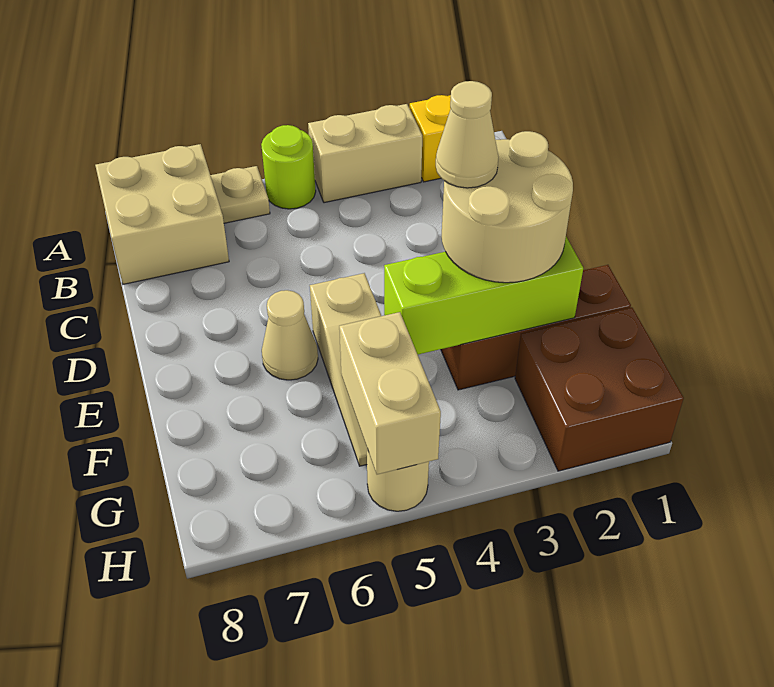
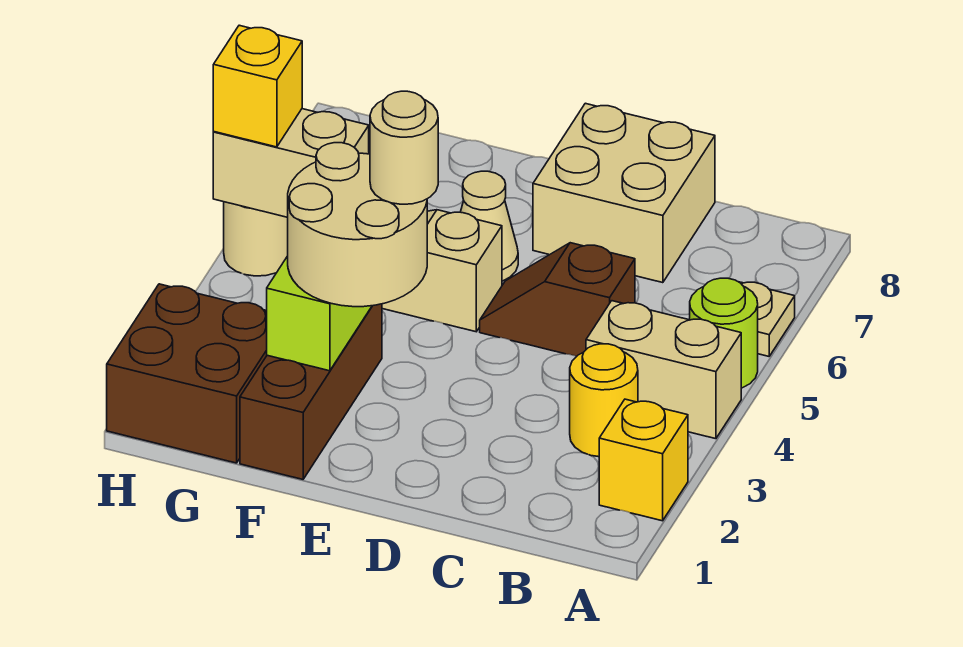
tan 1x2 brick [308,104,422,203] -> tan 1x2 brick turned to [586,301,741,439]
tan 2x2 brick [95,144,229,284] -> tan 2x2 brick moved to [533,103,715,283]
none -> yellow 1x1 round brick [570,344,638,457]
none -> brown 1x2 slope [480,243,635,357]
tan 1x1 cone [436,81,499,188] -> tan 1x1 round brick [370,91,438,204]
none -> yellow 1x1 brick [213,25,302,147]

